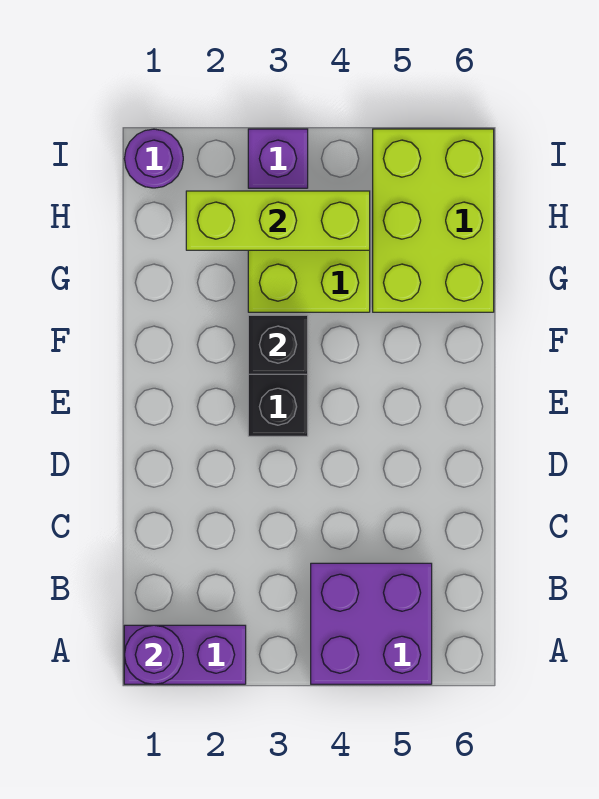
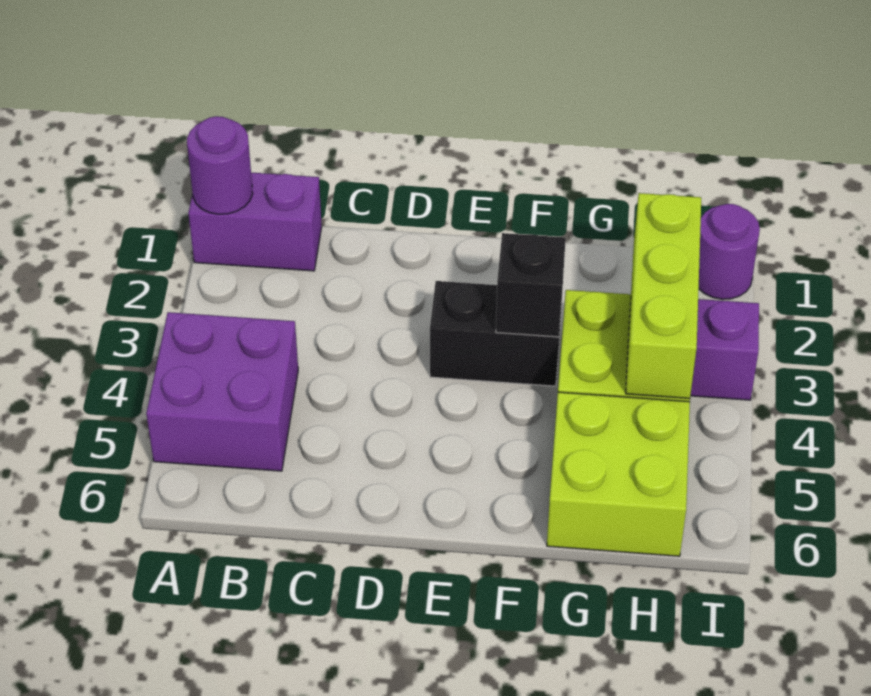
purple 1x2 brick [124,625,246,684] -> purple 1x2 brick turned to [188,173,322,271]
lime 2x3 brick [373,129,494,312] -> lime 2x2 brick [547,392,690,556]

